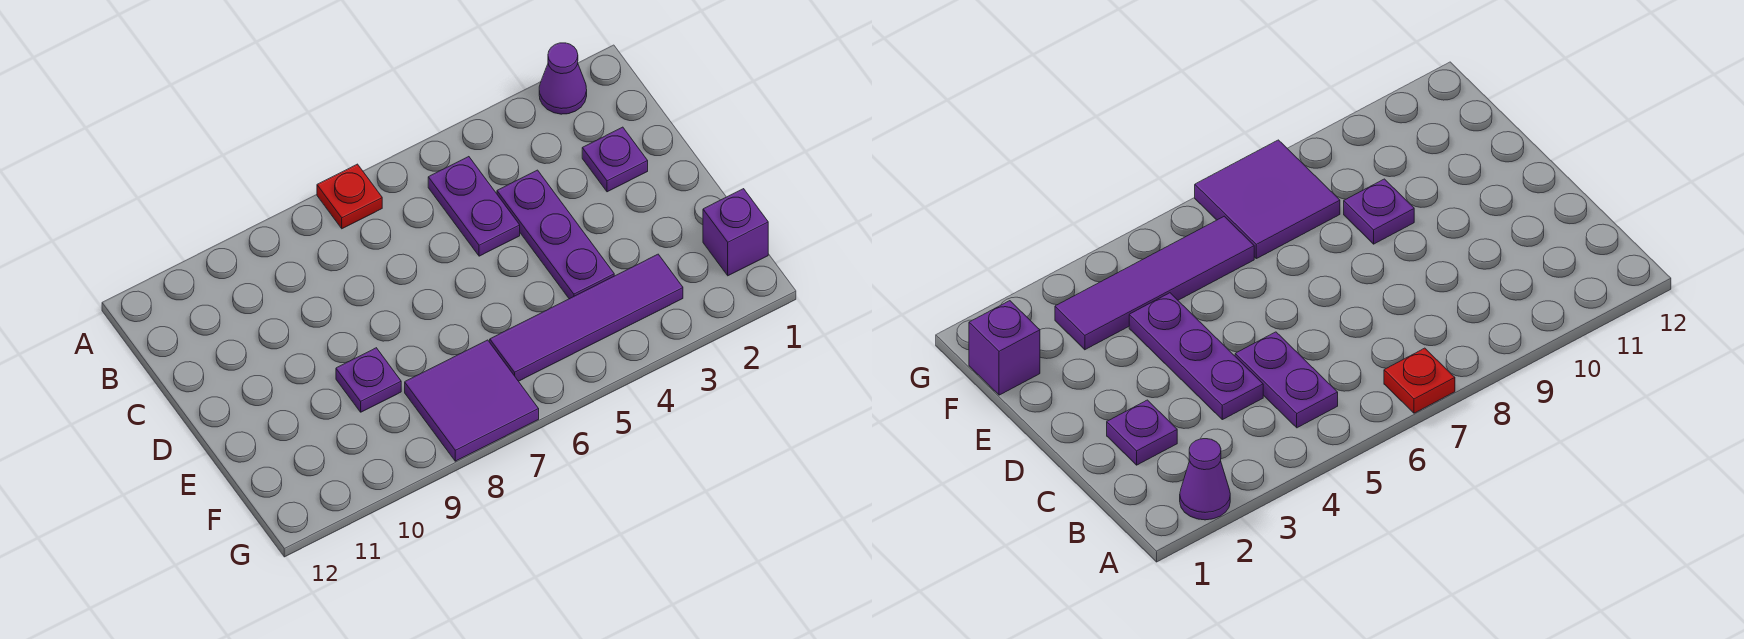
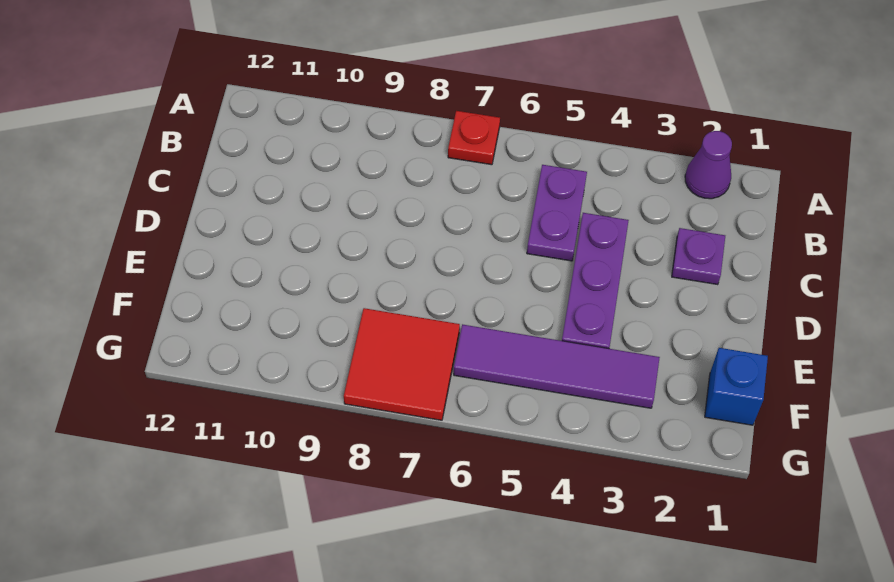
purple 1x1 plate [336,348,401,412] -> none
purple 1x1 brick [703,189,768,276] -> blue 1x1 brick [705,348,768,425]
purple 2x2 tile [405,340,539,461] -> red 2x2 tile [344,308,460,420]

